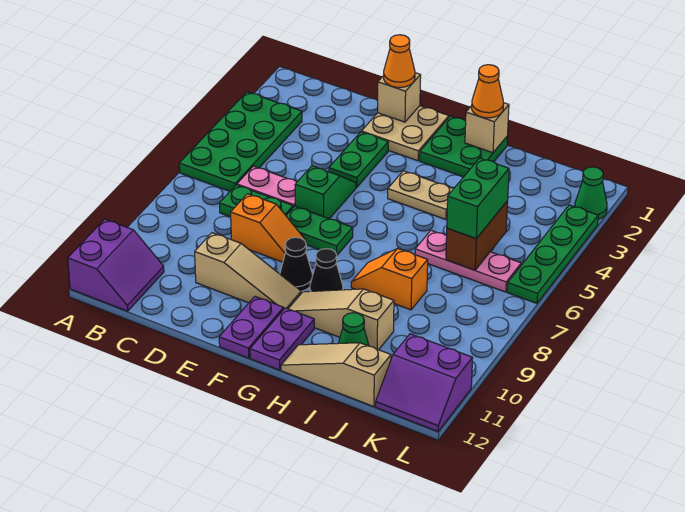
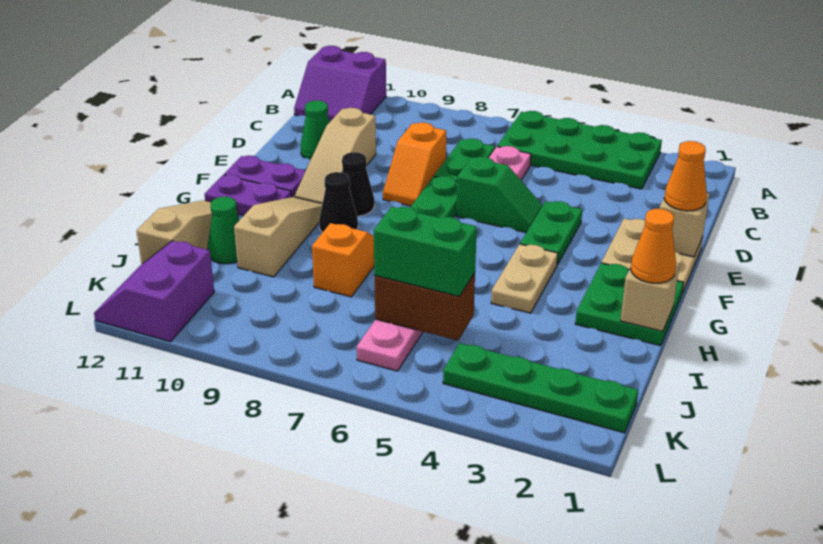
green 1x2 plate [329,132,388,187] -> green 1x2 plate turned to [520,201,582,265]
green 1x1 cone [575,167,607,220] -> green 1x1 cone moved to [301,100,330,160]
green 1x4 plate [507,205,598,303] -> green 1x4 plate moved to [443,343,638,433]

